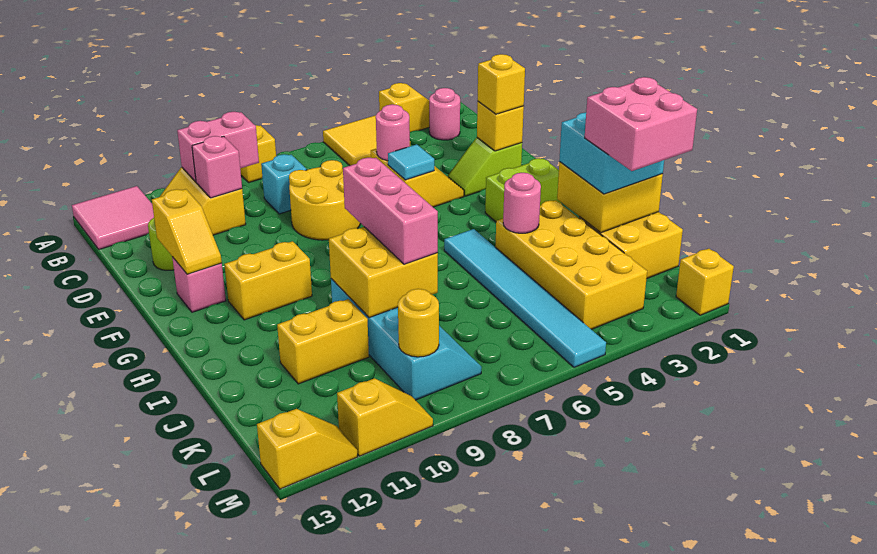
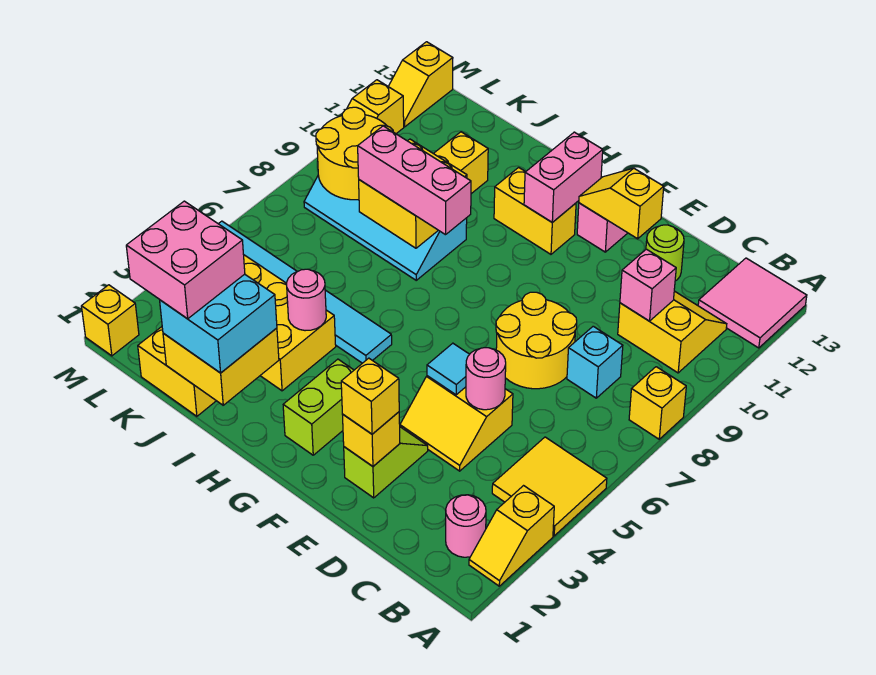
pink 1x2 brick [177,112,259,182] -> pink 1x2 brick moved to [524,132,603,222]
yellow 1x2 brick [224,241,312,320] -> yellow 1x2 brick turned to [494,167,576,254]
yellow 1x1 round brick [398,289,439,357] -> yellow 2x2 round brick [316,107,393,200]

